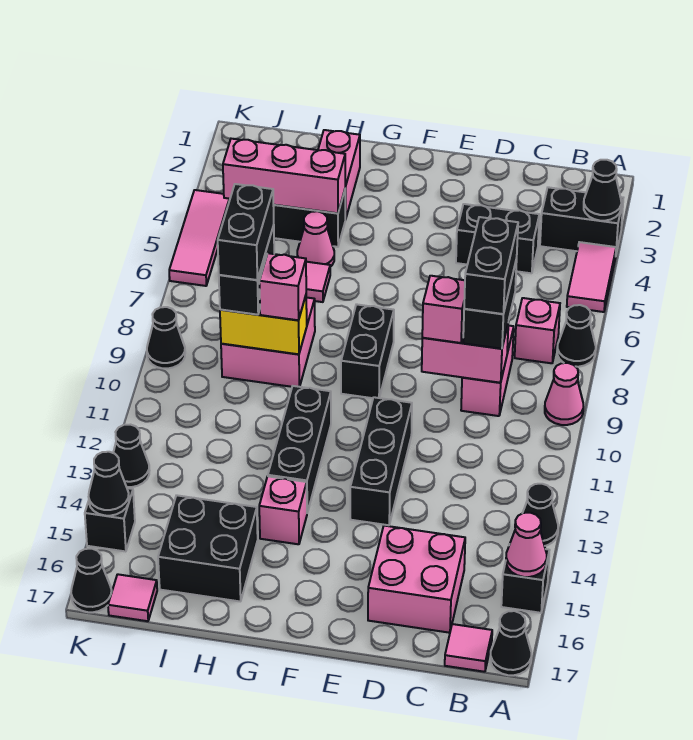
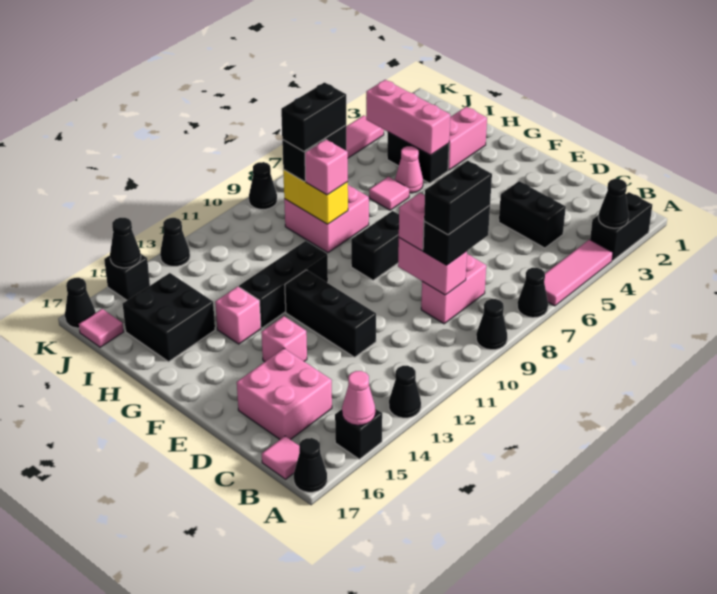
black 1x2 brick [540,187,623,253] -> black 1x2 brick turned to [590,192,652,261]
pink 1x2 tile [567,242,616,312] -> pink 1x3 tile [544,239,613,306]
pink 1x1 cone [545,363,583,425] -> black 1x1 cone [476,299,507,350]
pink 1x1 brick [515,298,560,363] -> pink 1x1 brick moved to [261,316,307,362]
black 1x3 brick [350,397,412,525] -> black 1x3 brick turned to [285,270,376,357]

